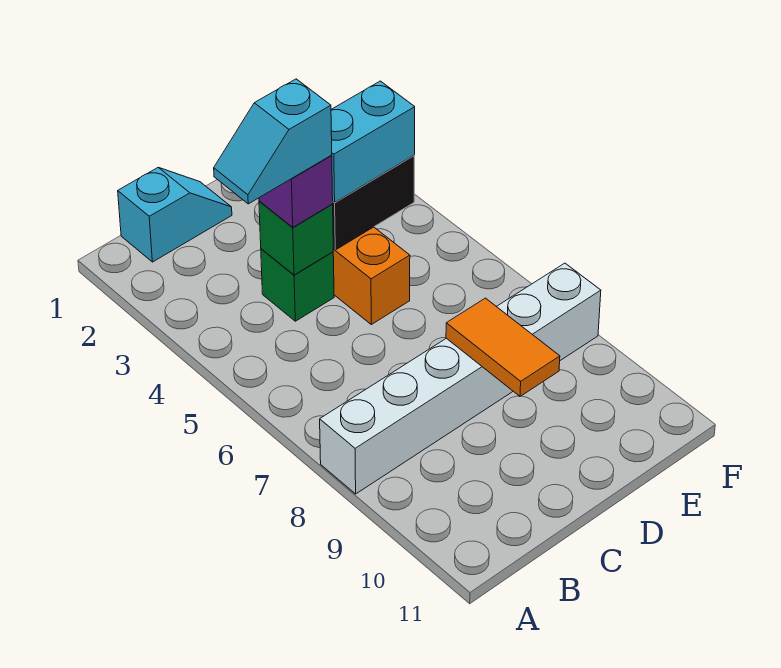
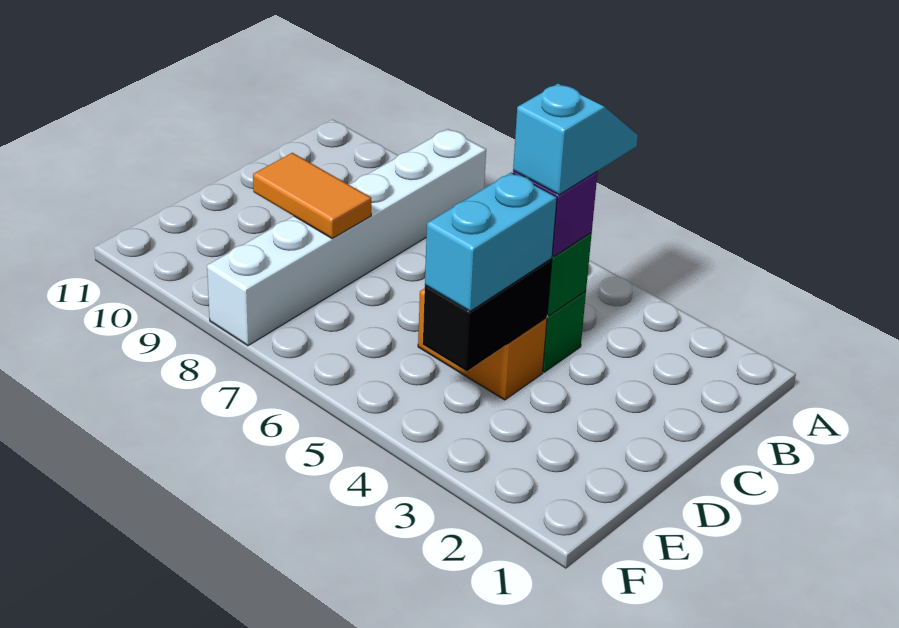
cyan 1x2 slope [118,168,232,262] -> none

